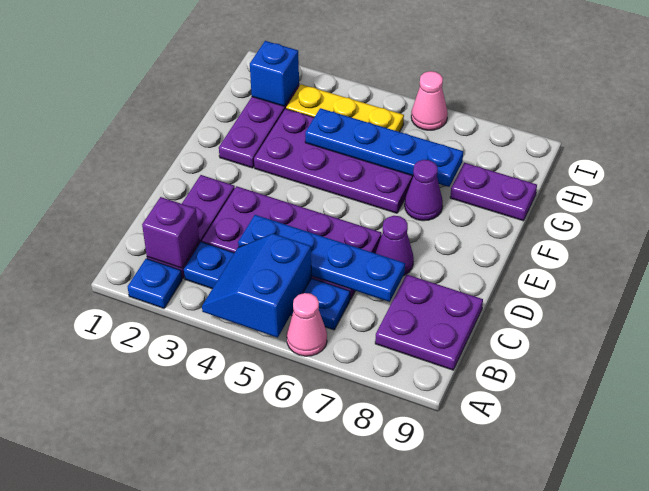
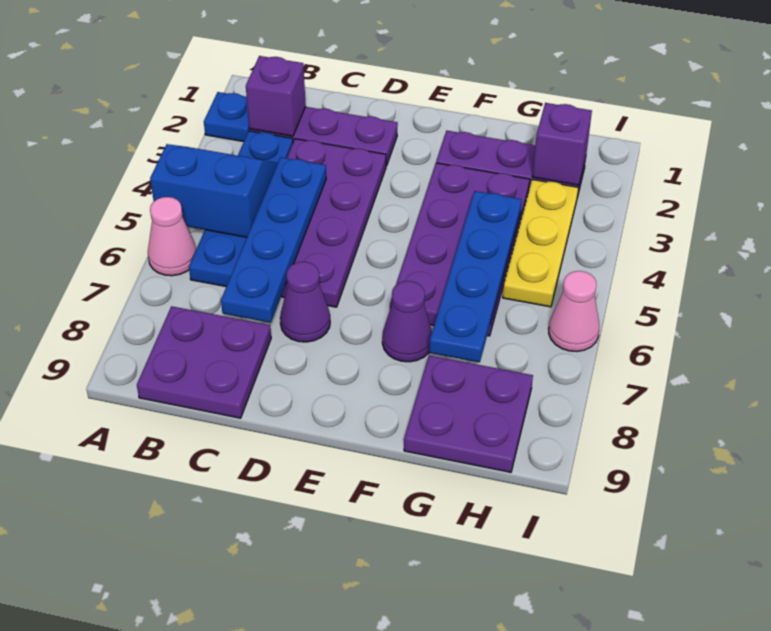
purple 1x2 plate [450,163,537,221] -> purple 2x2 plate [404,355,533,472]
blue 1x1 brick [250,41,299,106] -> purple 1x1 brick [533,103,592,185]

